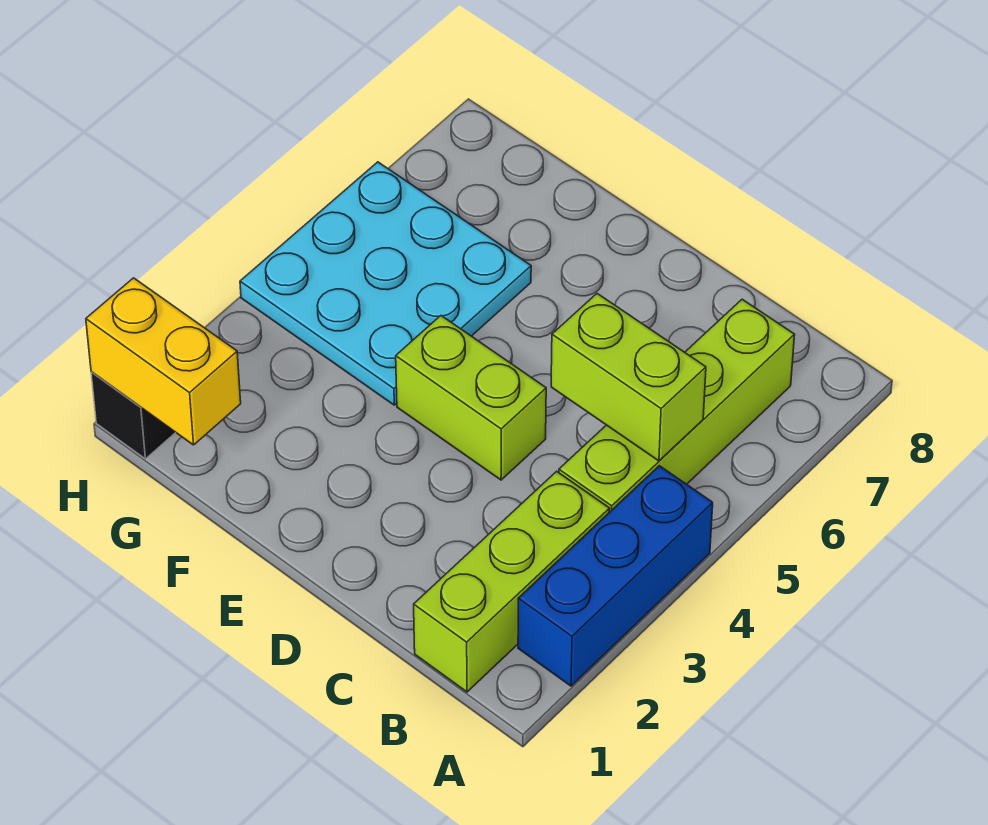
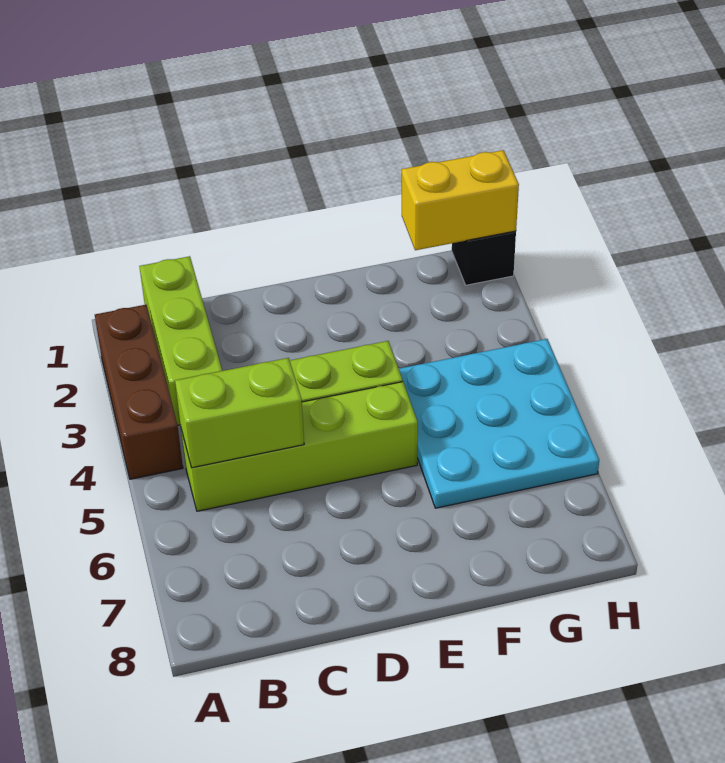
blue 1x3 brick [518,466,713,686] -> brown 1x3 brick [95,305,183,479]
lime 1x4 brick [559,299,795,513] -> lime 1x4 brick turned to [181,382,418,511]

